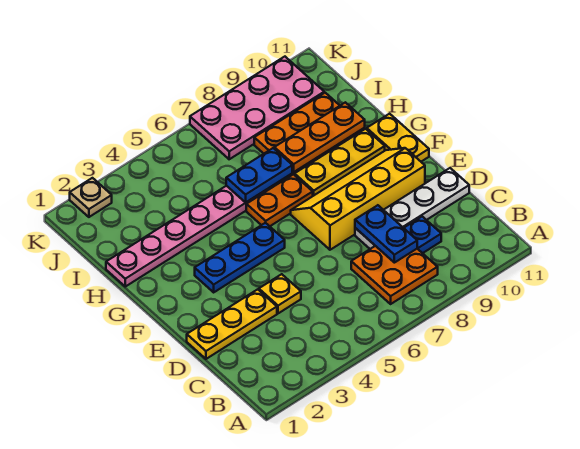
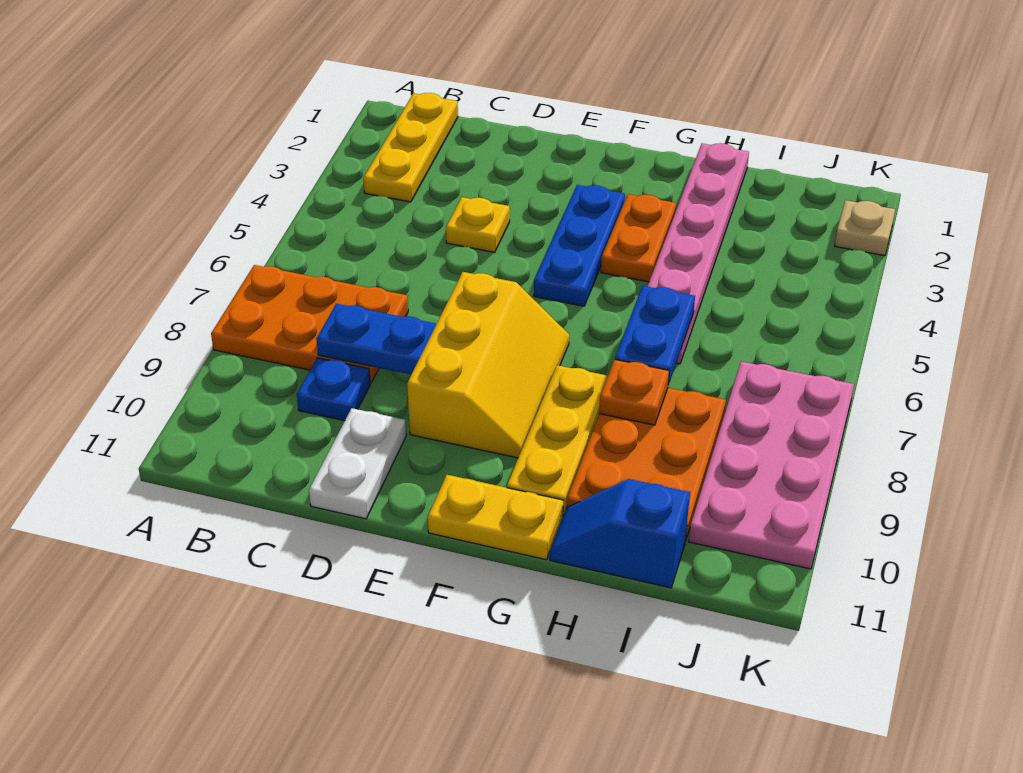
orange 2x2 plate [351,246,438,304] -> orange 2x3 plate [211,265,408,383]
yellow 1x3 plate [187,289,277,359] -> yellow 1x3 plate moved to [363,93,458,202]
white 1x4 plate [355,168,469,249] -> white 1x2 plate [309,408,406,519]
yellow 2x4 slope [291,148,425,250] -> yellow 2x3 slope [407,272,569,458]
orange 1x2 plate [246,174,313,226] -> orange 1x2 plate moved to [601,194,676,282]
orange 1x3 plate [274,102,365,172] -> orange 1x1 plate [599,359,669,425]
none -> blue 1x2 slope [550,479,690,588]

